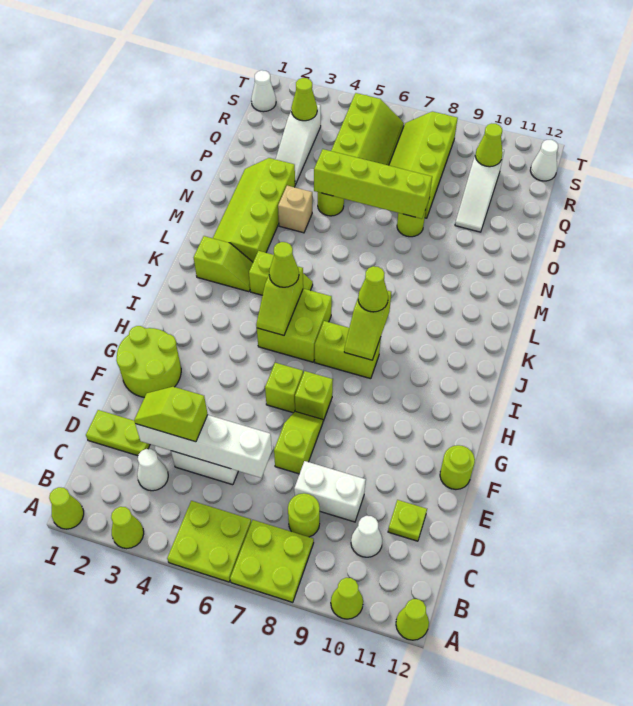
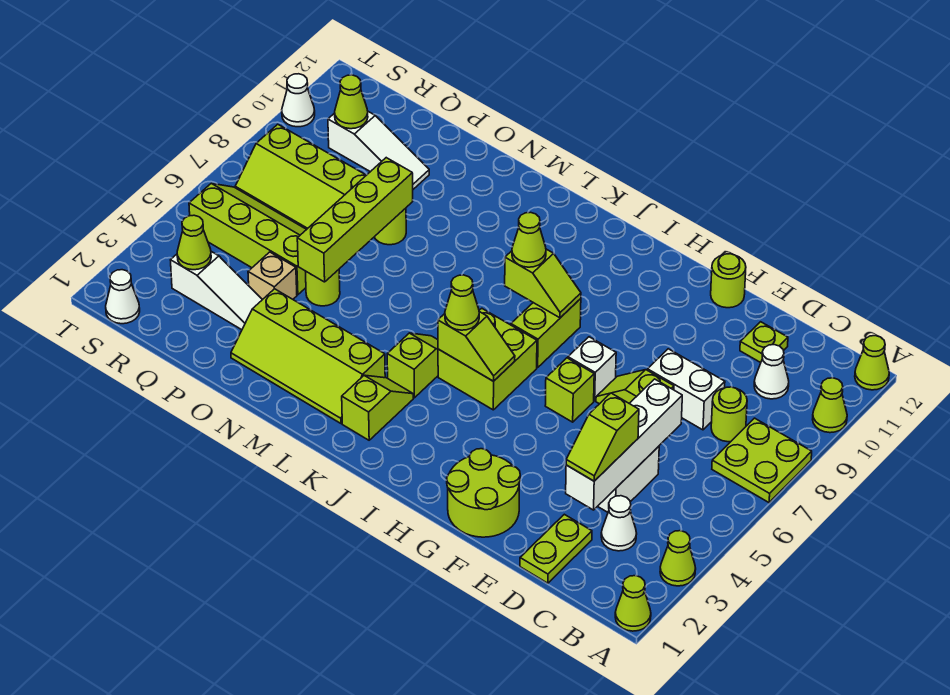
lime 2x2 plate [167,501,251,582] -> none
white 1x2 brick [294,461,366,522] -> white 1x2 brick turned to [647,349,725,430]
lime 1x1 brick [295,371,333,421] -> white 1x1 brick [568,337,616,401]
tan 1x1 brick [278,186,312,233] -> tan 1x1 brick moved to [248,252,297,300]
white 1x1 cone [530,140,558,181] -> white 1x1 cone moved to [282,74,315,127]

